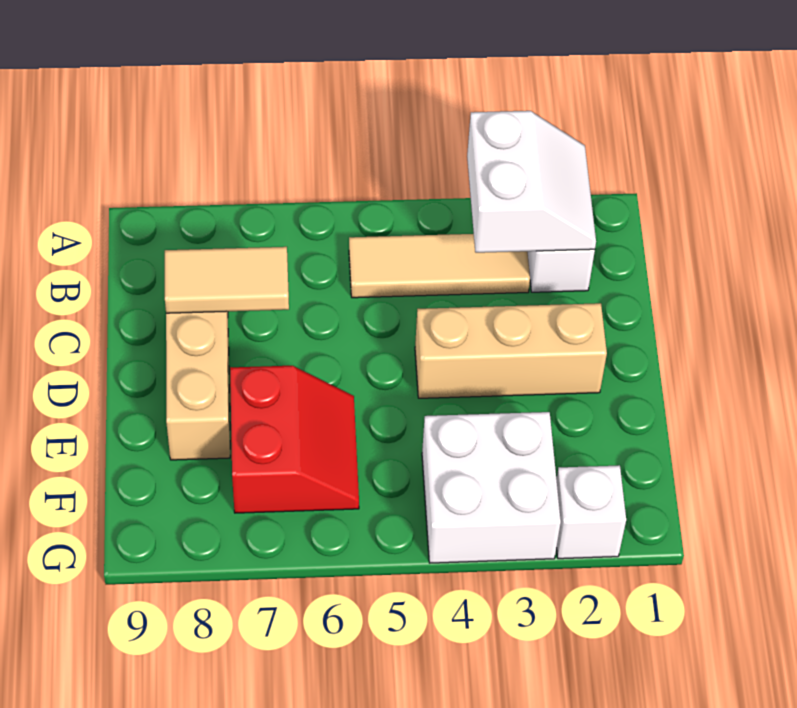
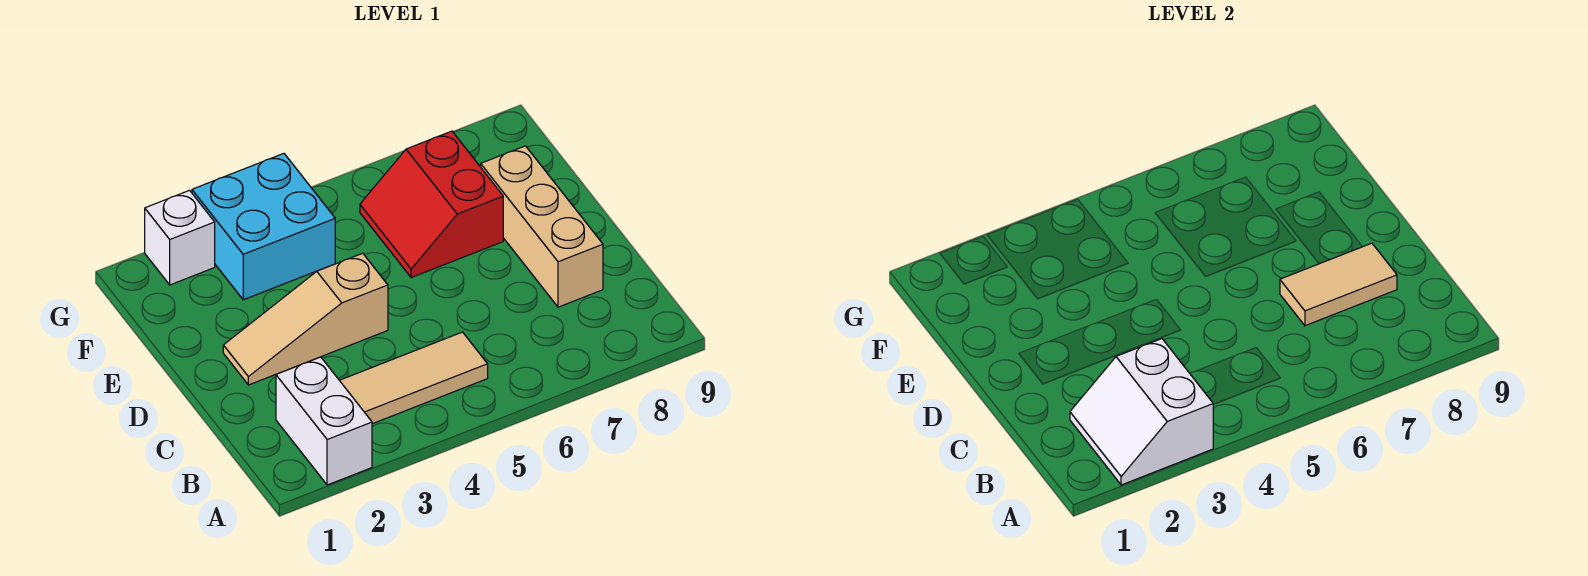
tan 1x3 brick [415,303,607,398] -> tan 1x3 slope [223,253,388,385]
white 2x2 brick [422,412,561,563] -> cyan 2x2 brick [192,154,335,300]

